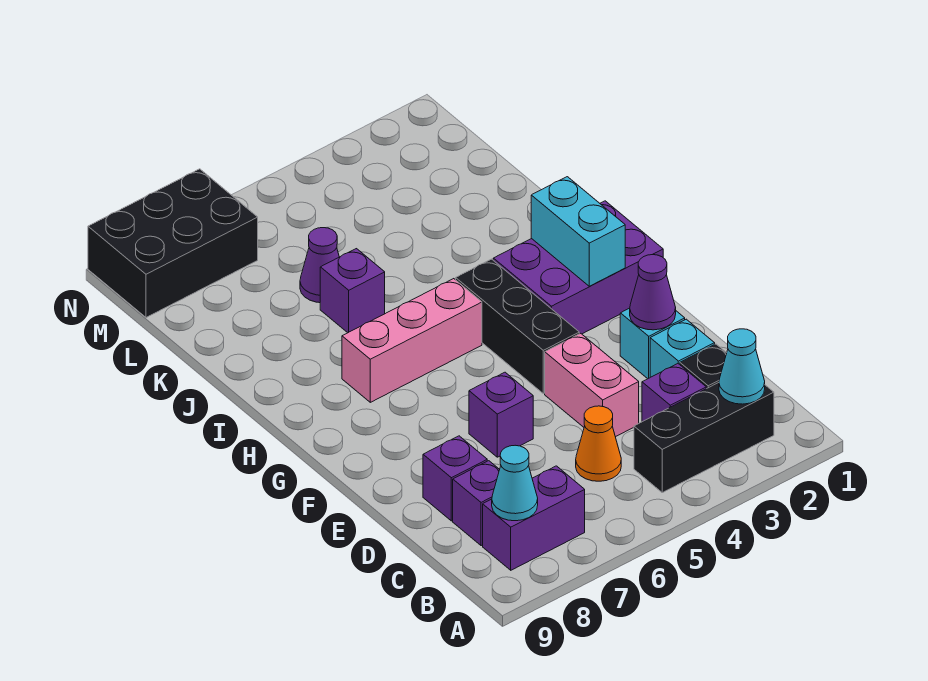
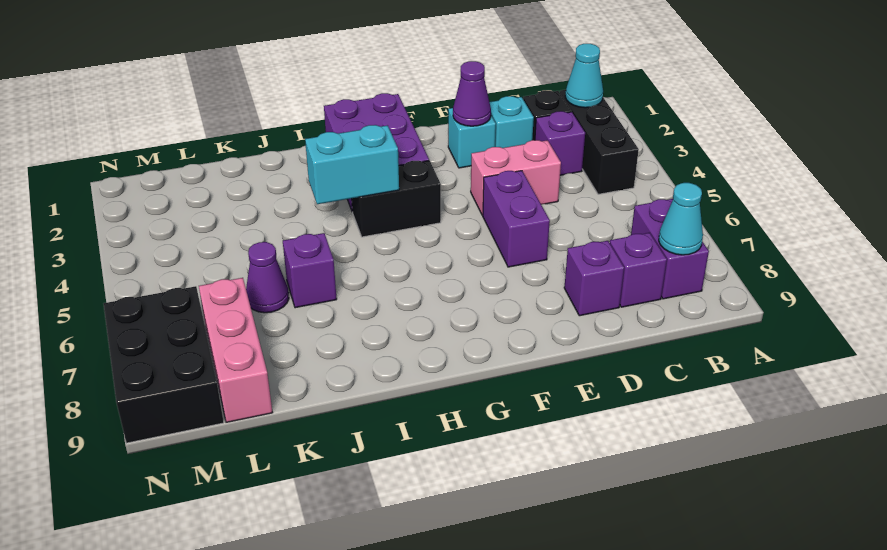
orange 1x1 cone [576,406,621,481] -> none
purple 1x1 brick [469,372,533,457] -> purple 1x2 brick [483,171,550,267]
black 1x3 brick [456,259,579,394] -> black 1x2 brick [352,160,441,237]
cyan 1x2 brick [531,177,625,286] -> cyan 1x2 brick moved to [305,125,399,204]
pink 1x3 brick [342,279,482,402] -> pink 1x3 brick moved to [199,278,273,422]

